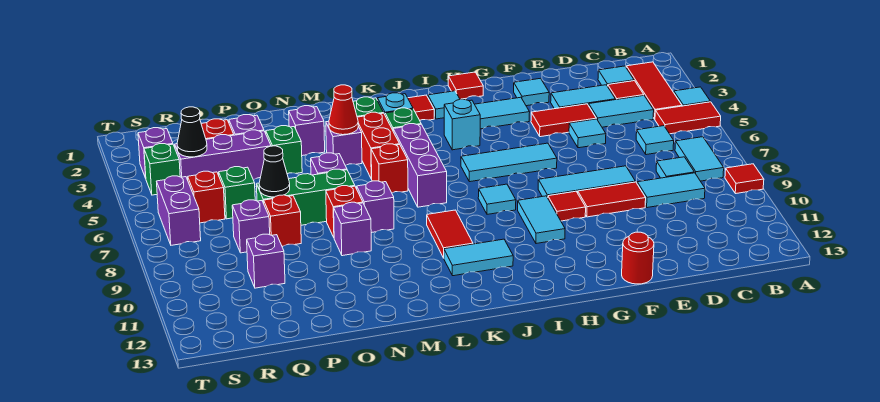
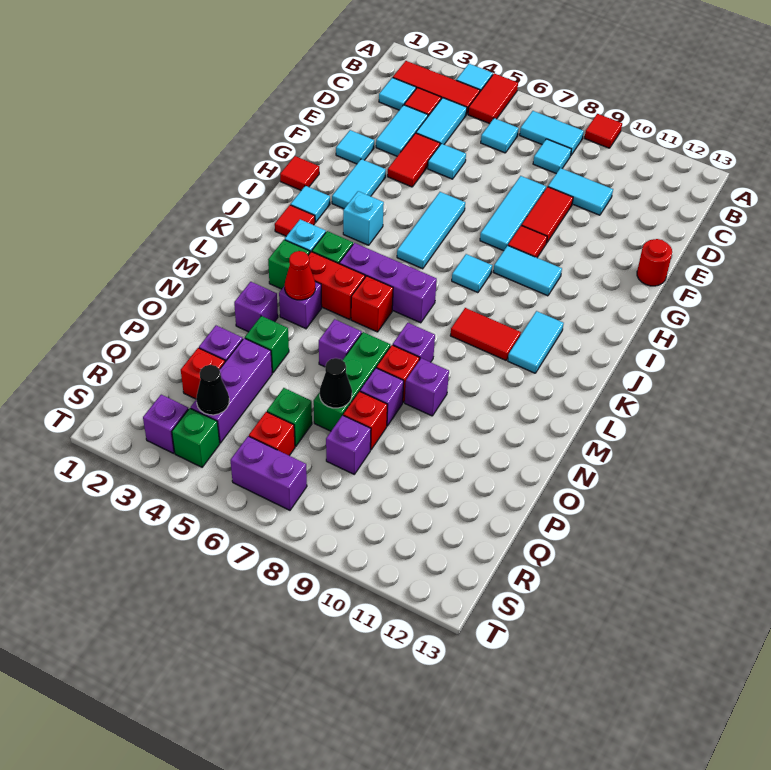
cyan 1x2 tile [637,173,705,208] -> cyan 1x2 tile turned to [548,168,613,215]
purple 1x1 brick [247,234,285,288] -> purple 1x1 brick moved to [360,368,404,426]

